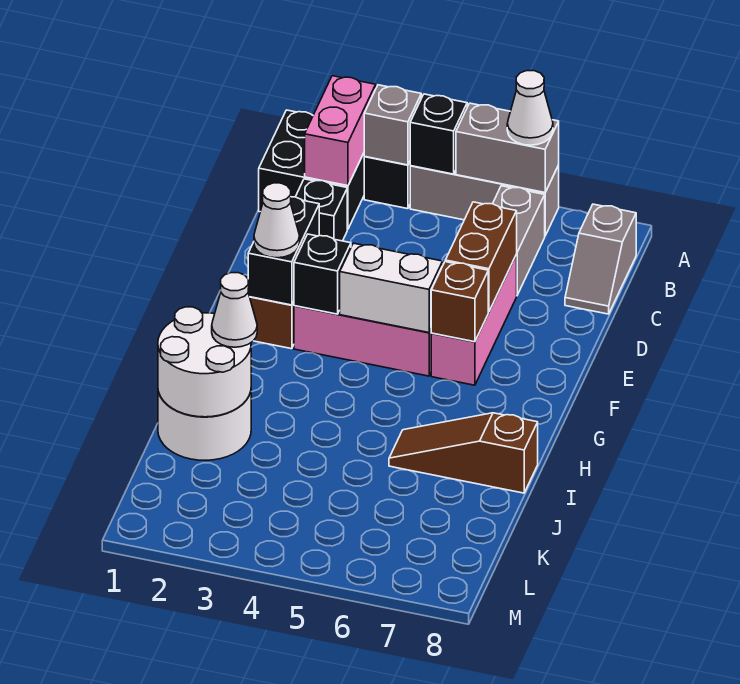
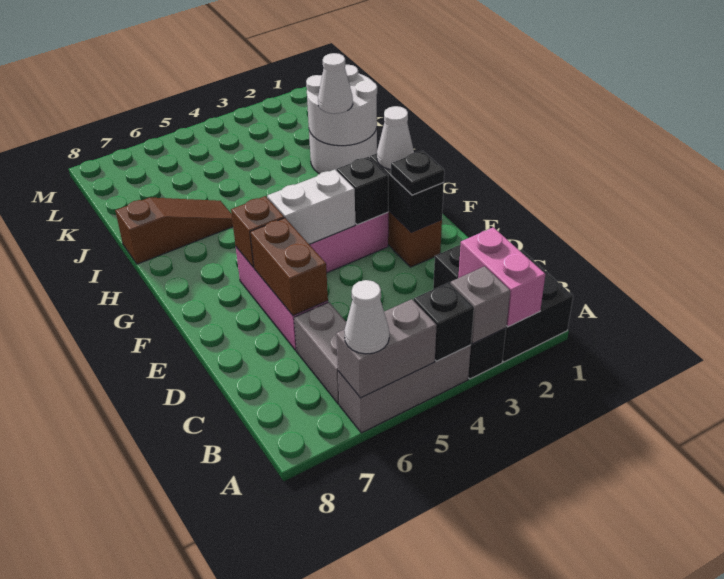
grey 1x2 slope [565,204,636,314] -> none
none -> black 1x1 plate [391,151,444,195]

